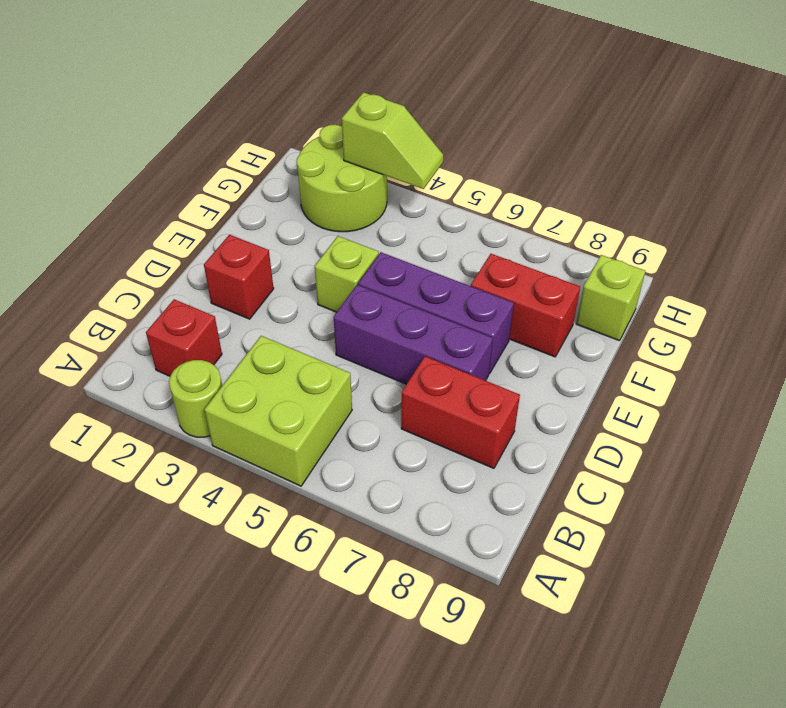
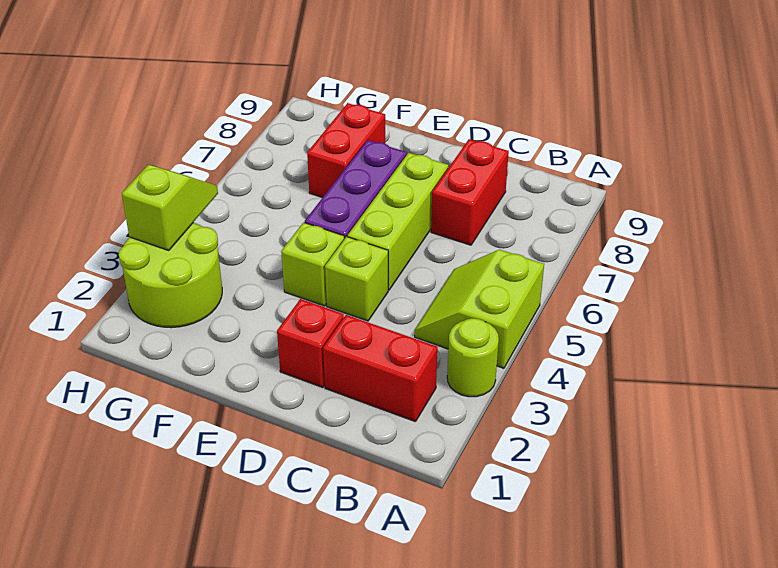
lime 2x2 brick [204,336,352,486] -> lime 2x2 slope [415,250,544,368]
red 1x1 brick [146,299,222,376] -> red 1x2 brick [323,315,438,422]
purple 1x3 brick [334,285,493,384] -> lime 1x3 brick [348,153,448,290]
lime 1x1 brick [576,255,645,341] -> lime 1x1 brick moved to [325,237,388,321]

